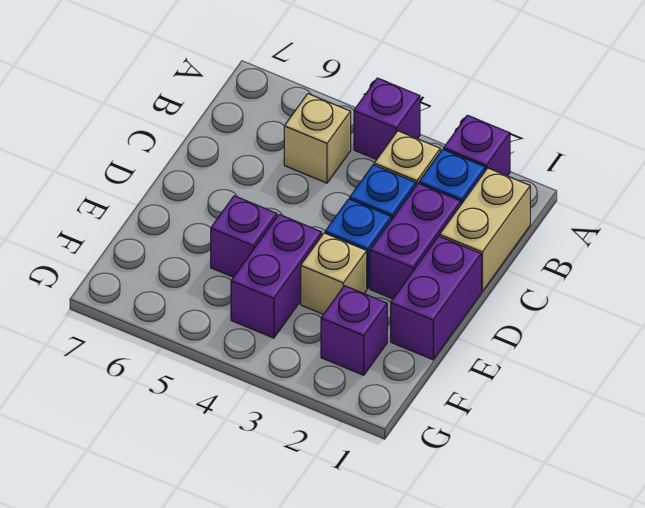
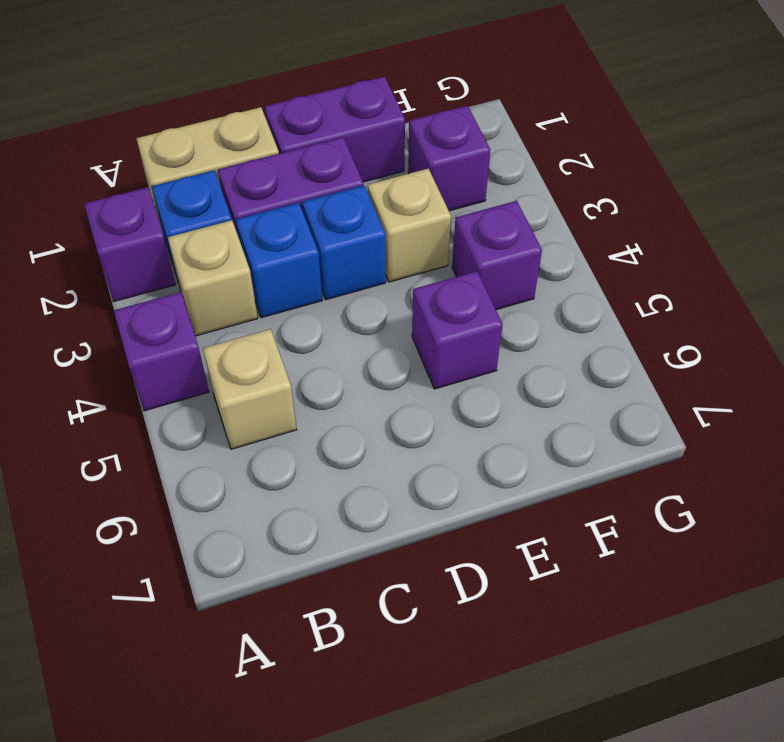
purple 1x2 brick [231,214,322,338] -> purple 1x1 brick [452,201,542,310]

